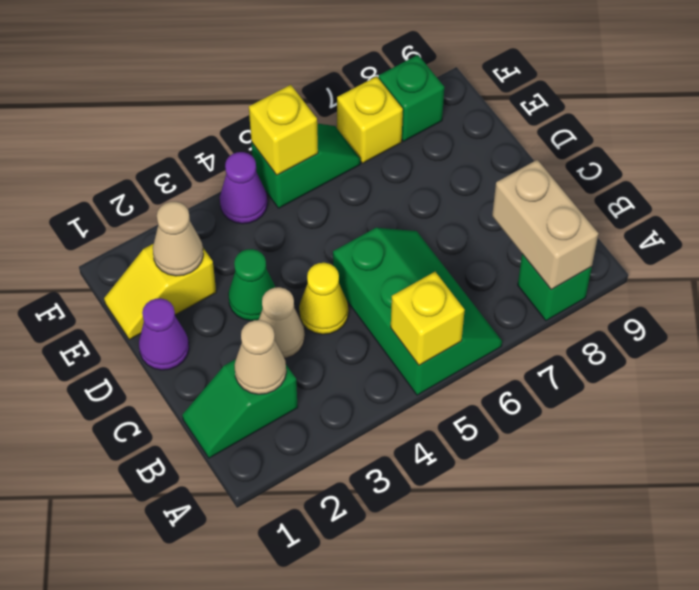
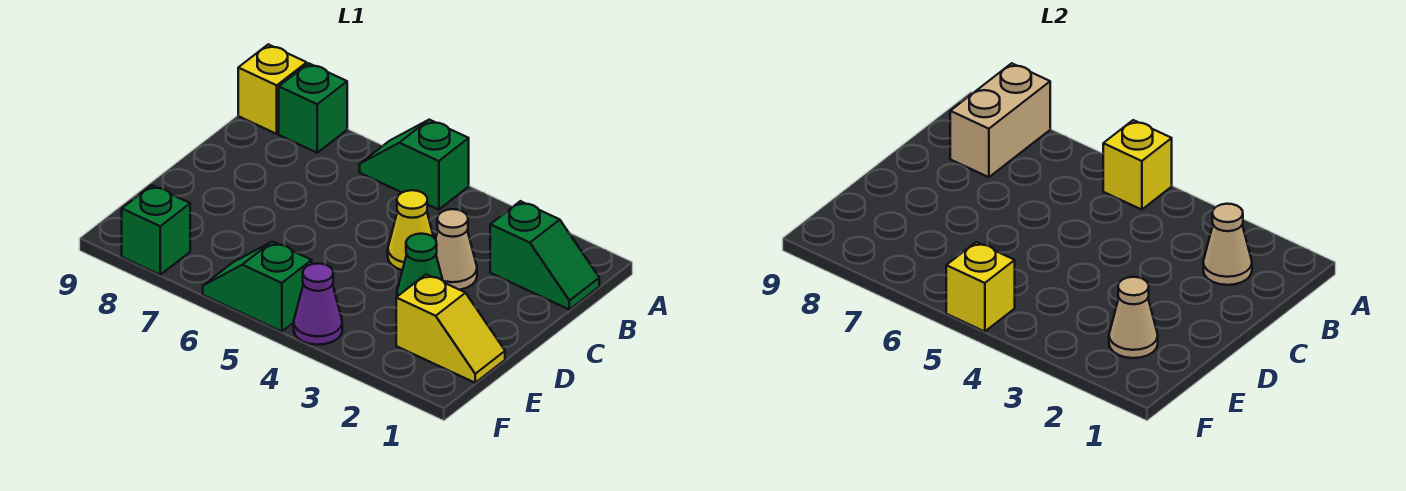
green 2x3 slope [333,228,502,395] -> green 1x2 slope [360,120,469,210]
purple 1x1 cone [139,298,189,370] -> none
yellow 1x1 brick [337,76,403,163] -> yellow 1x1 brick moved to [238,44,307,134]

